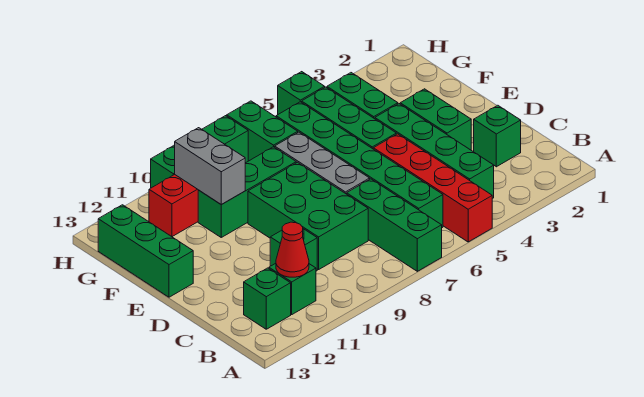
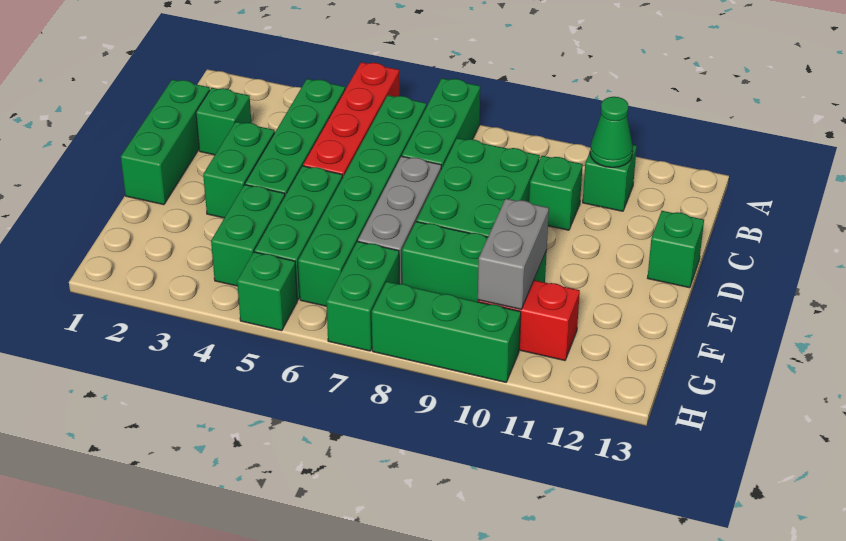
red 1x1 cone [276,222,309,277] -> green 1x1 cone [590,97,633,167]
green 1x1 brick [244,268,291,329] -> green 1x1 brick moved to [648,211,704,288]
green 1x3 brick [98,205,193,297] -> green 1x3 brick moved to [121,80,210,205]

